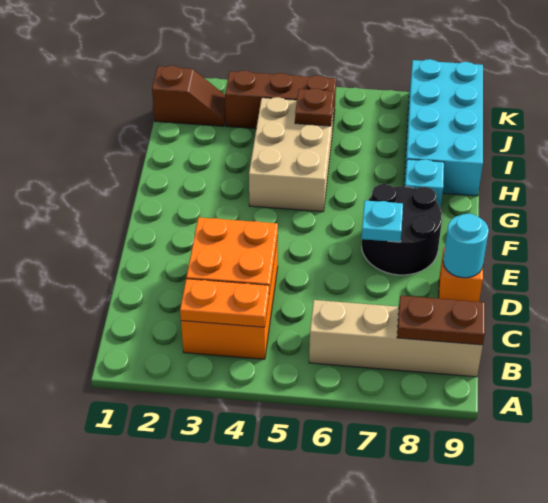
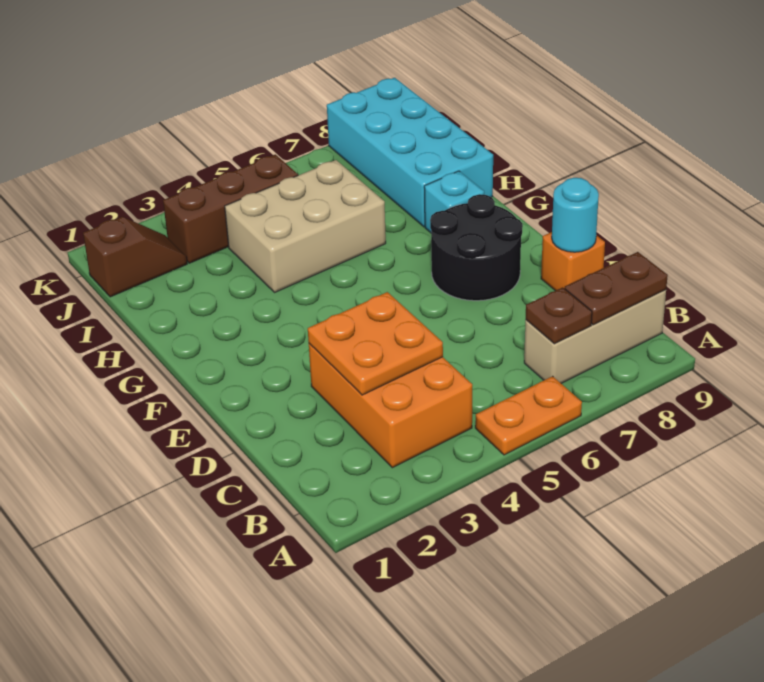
orange 1x2 plate [180,279,269,327] -> orange 1x2 plate moved to [475,376,582,455]
tan 1x4 brick [309,300,483,377] -> tan 1x3 brick [524,290,666,383]
cyan 1x1 plate [361,200,403,242] -> none
tan 2x3 brick [249,97,334,212] -> tan 2x3 brick turned to [225,160,386,292]
brown 1x1 plate [295,88,334,126] -> brown 1x1 plate moved to [526,287,592,344]

